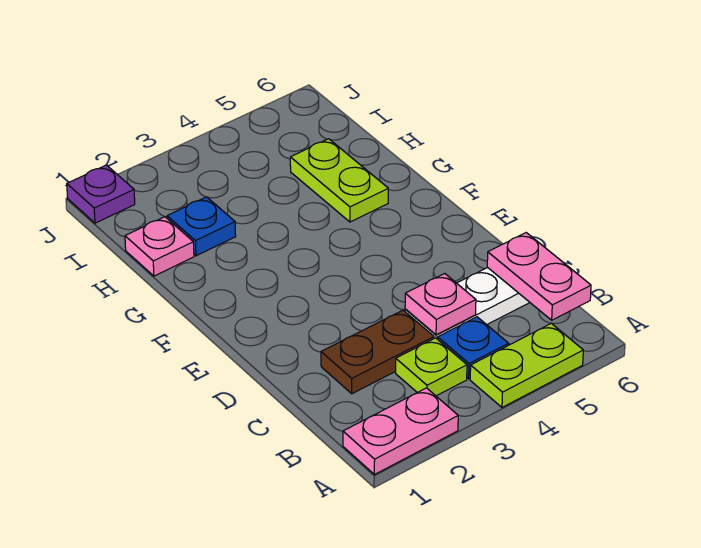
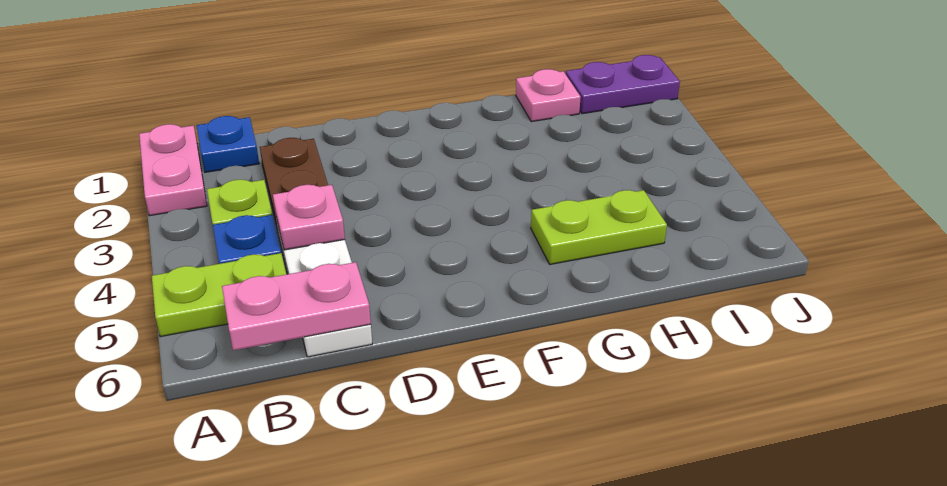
lime 1x2 plate [470,323,583,407] -> lime 1x2 plate turned to [152,253,286,337]
blue 1x1 plate [167,197,236,256] -> blue 1x1 plate moved to [197,116,259,172]
purple 1x1 plate [67,165,135,223] -> purple 1x2 plate [566,55,680,114]

